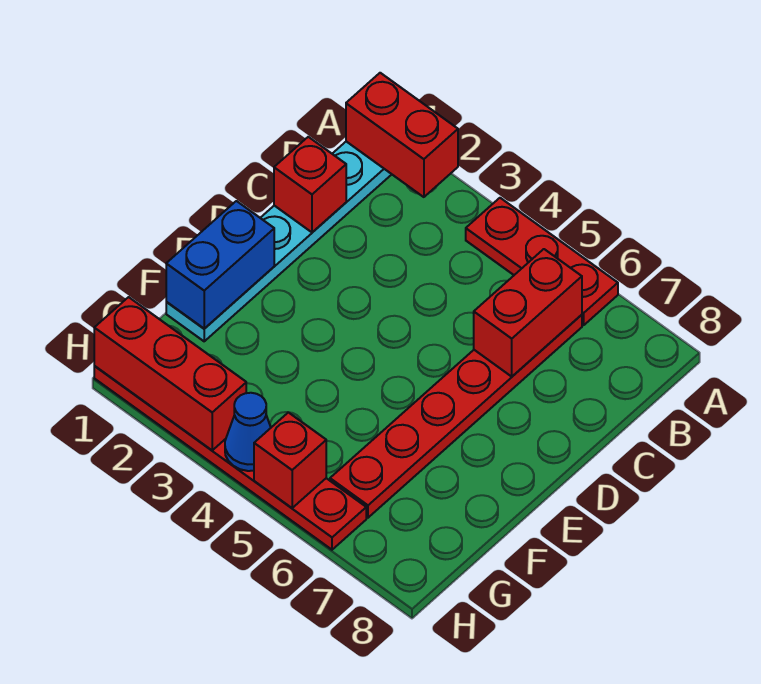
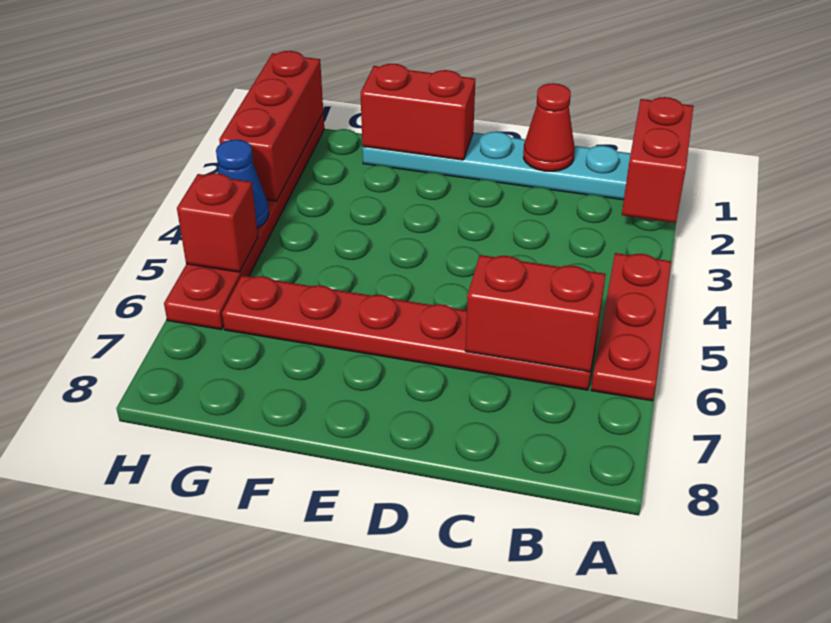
red 1x1 brick [274,137,346,232] -> red 1x1 cone [523,83,575,172]
blue 1x2 brick [166,201,274,329] -> red 1x2 brick [361,64,475,160]

